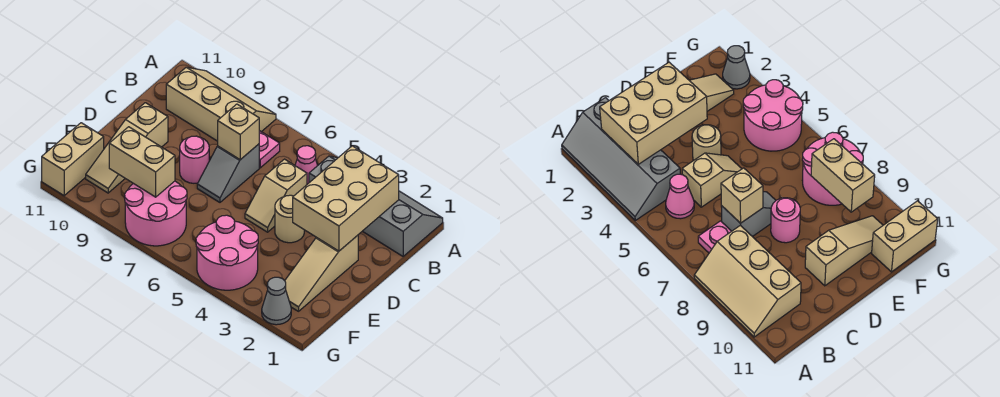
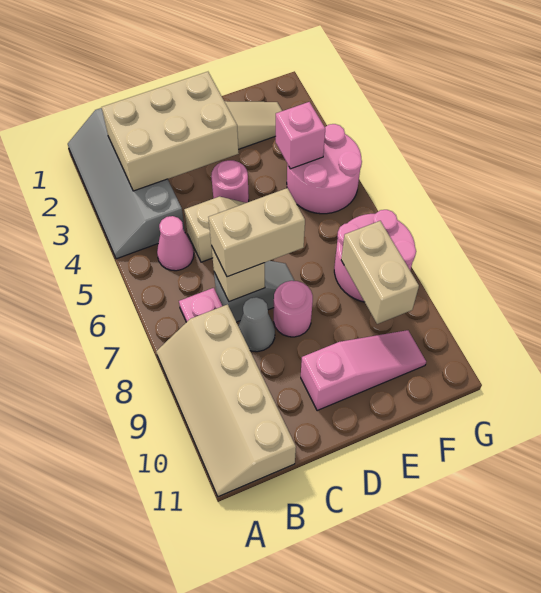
tan 2x3 slope [166,67,276,141] -> tan 2x4 slope [156,304,296,497]
tan 1x1 round brick [275,195,304,243] -> pink 1x1 round brick [211,160,249,203]
tan 1x3 slope [86,103,168,193] -> pink 1x3 slope [301,330,426,411]
none -> pink 1x1 brick [276,102,325,169]
tan 1x2 brick [42,123,104,196] -> tan 1x2 brick moved to [209,188,305,277]
grey 1x1 cone [262,277,291,325] -> grey 1x1 cone moved to [238,297,275,352]

